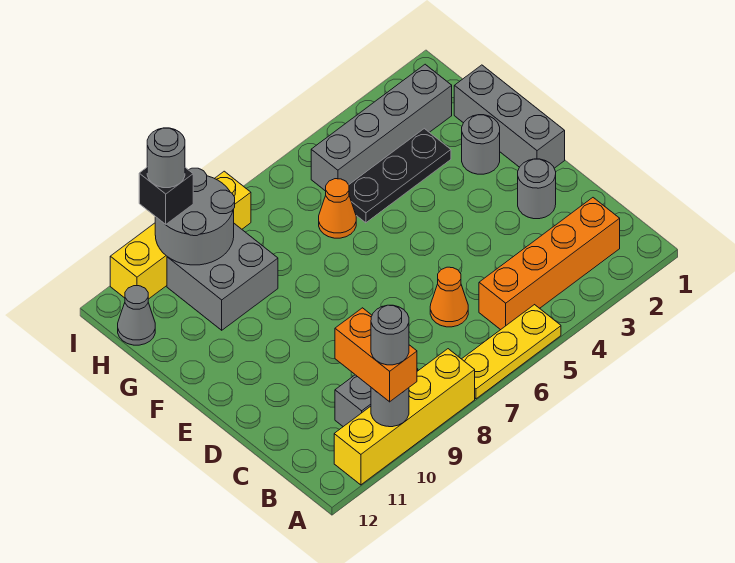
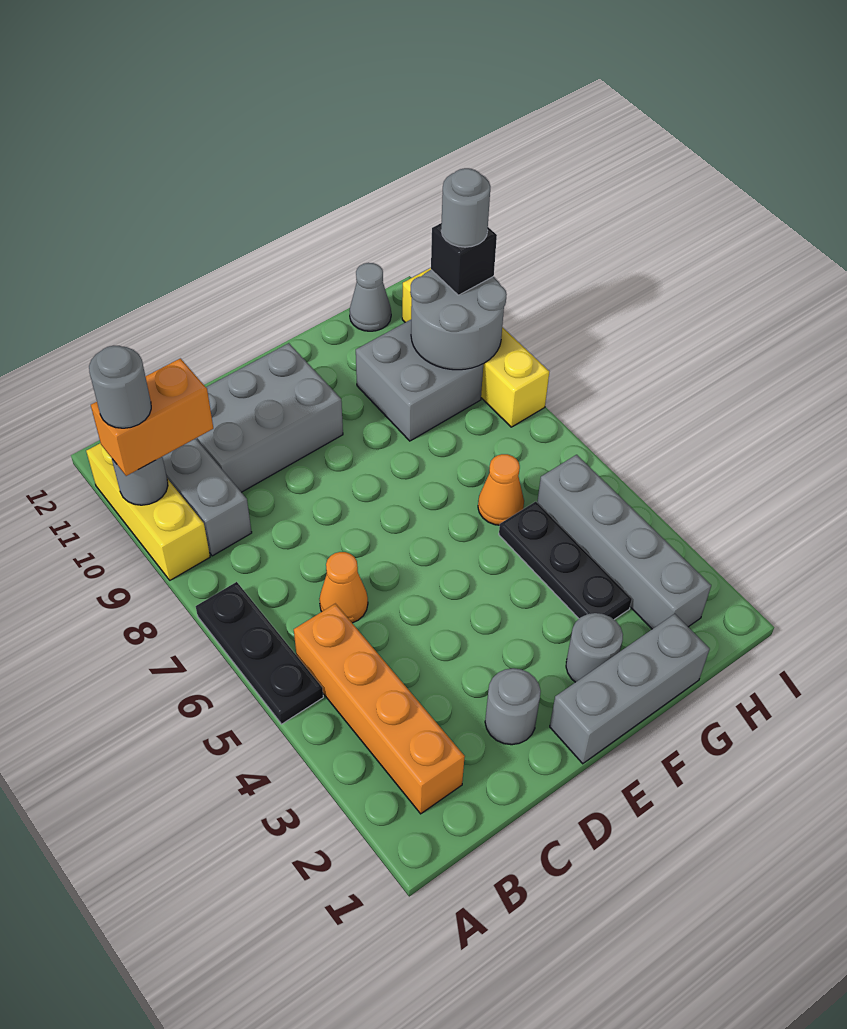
yellow 1x3 plate [462,305,561,399] -> black 1x3 plate [196,582,323,724]
yellow 1x4 brick [334,349,475,485] -> yellow 1x3 brick [86,443,210,580]
none -> grey 2x3 brick [196,343,343,492]

